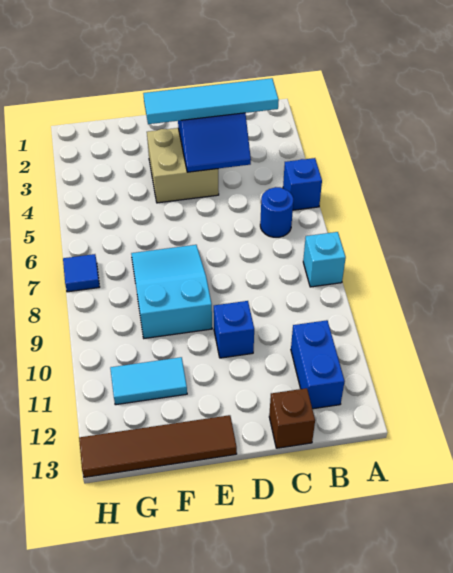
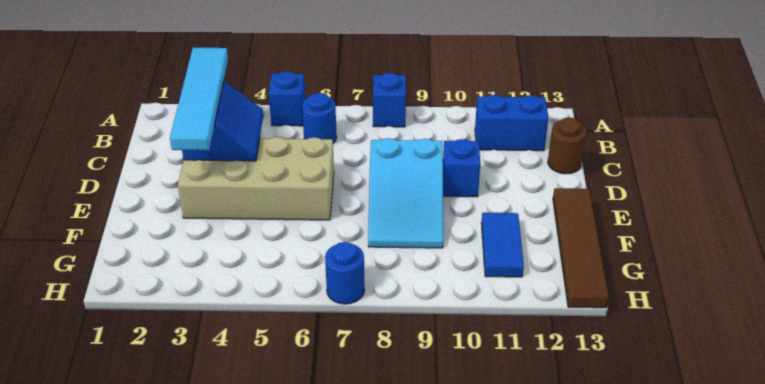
cyan 1x1 brick [303,232,346,287] -> blue 1x1 brick [373,73,406,127]
brown 1x1 brick [269,388,315,448] -> brown 1x1 round brick [548,118,586,174]
tan 2x2 brick [147,128,219,203] -> tan 2x4 brick [178,137,334,220]
cyan 2x3 slope [131,245,212,338] -> cyan 2x3 slope turned to [368,138,443,248]
cyan 1x2 tile [110,357,187,405] -> blue 1x2 tile [481,213,524,277]
blue 1x1 tile [63,254,99,292] -> blue 1x1 round brick [325,242,365,304]

